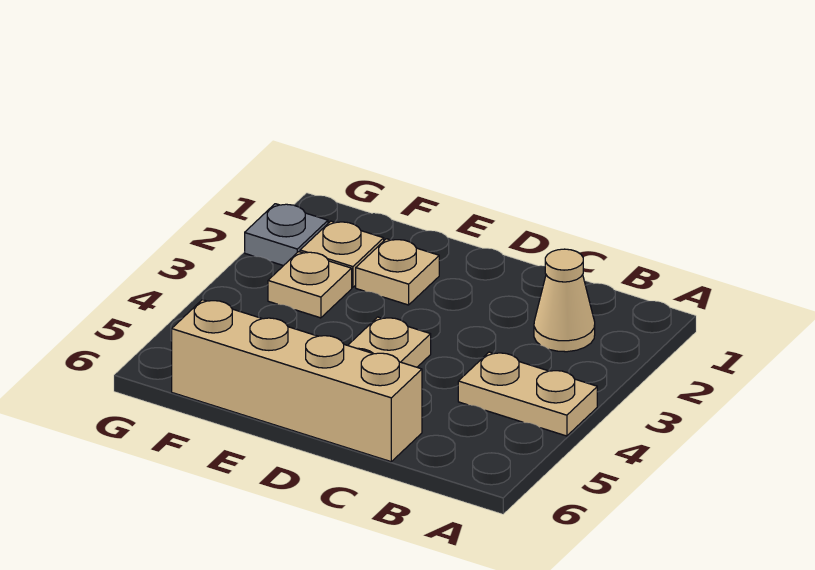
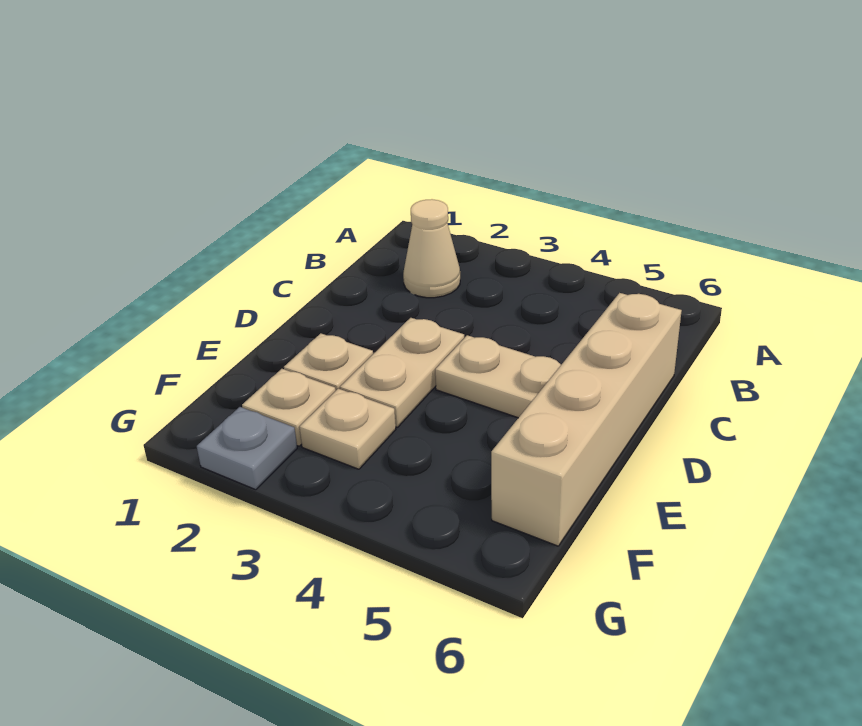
tan 1x2 plate [458,352,597,436] -> tan 1x2 plate moved to [340,318,464,427]

